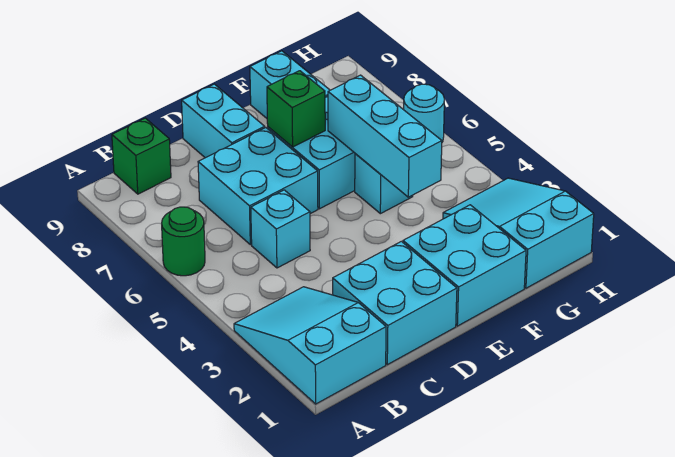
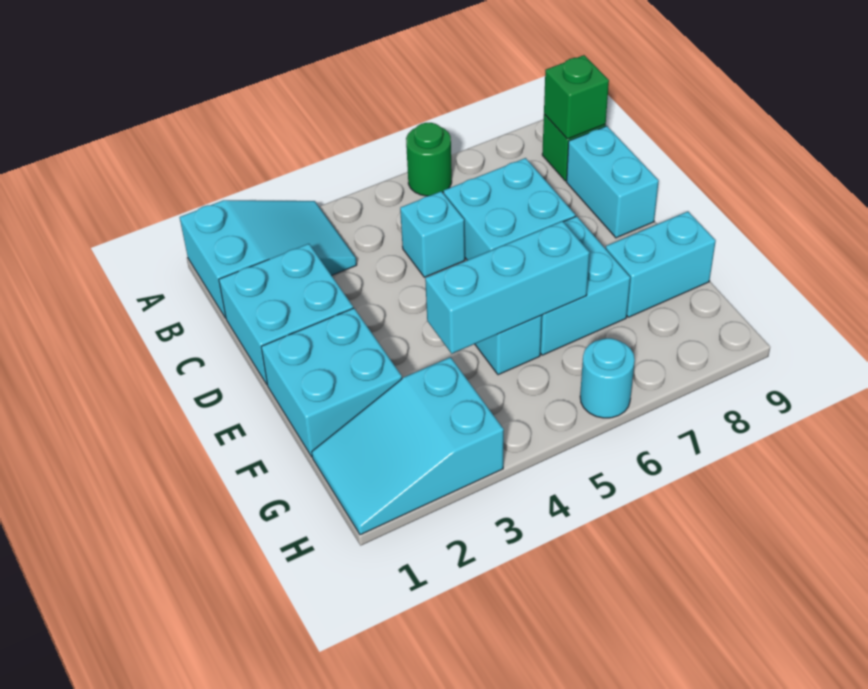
cyan 1x2 brick [182,84,265,158] -> cyan 1x2 brick turned to [566,126,659,238]
green 1x1 brick [267,71,325,147] -> green 1x1 brick moved to [544,55,609,139]
cyan 2x3 slope [443,178,594,288] -> cyan 2x3 slope turned to [312,357,504,535]

